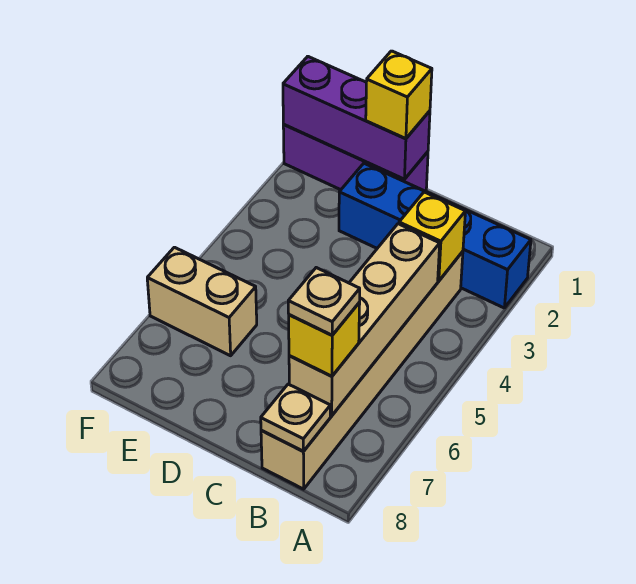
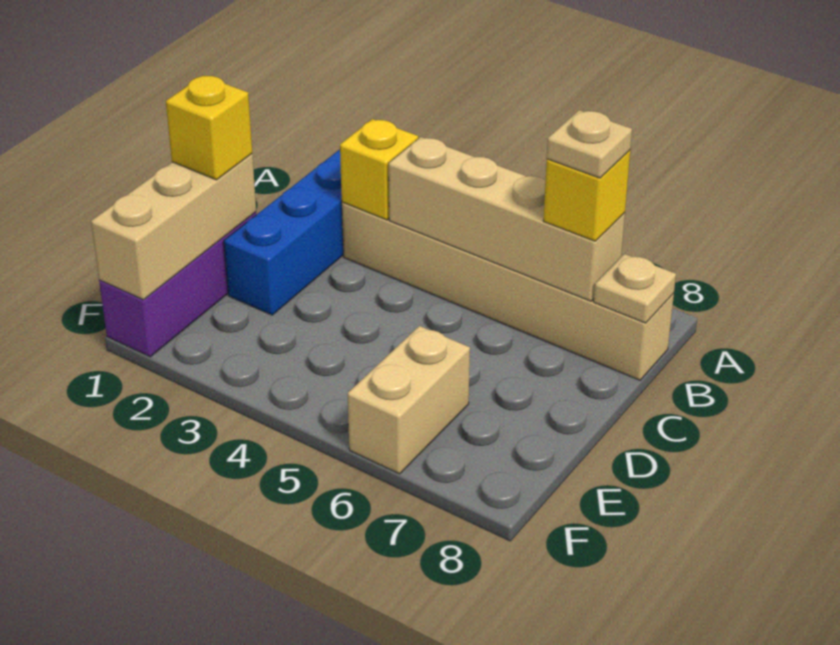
purple 1x3 brick [283,57,430,179] -> tan 1x3 brick [91,154,256,300]

